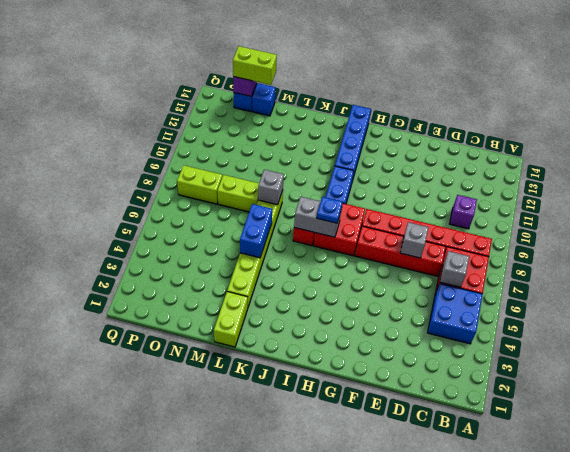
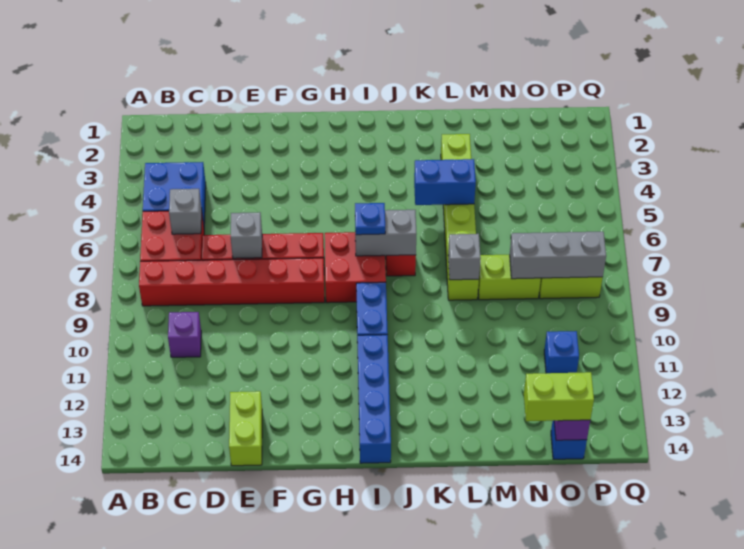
lime 1x2 brick [214,292,248,347] -> lime 1x2 brick moved to [229,391,262,466]
blue 1x2 brick [240,204,272,258] -> blue 1x2 brick turned to [414,159,476,205]
none -> grey 1x3 brick [510,232,606,279]
blue 1x1 brick [252,83,276,116] -> blue 1x1 brick moved to [544,331,579,373]

